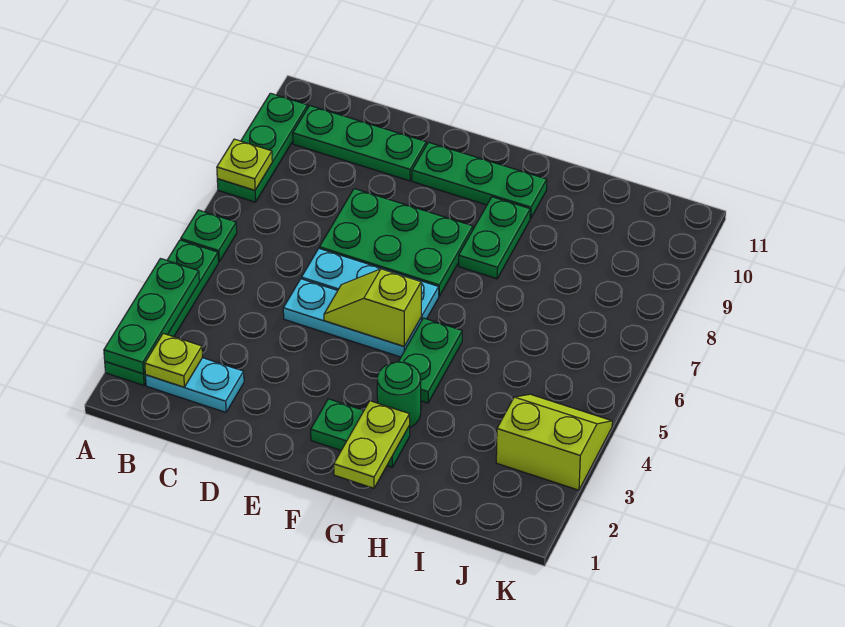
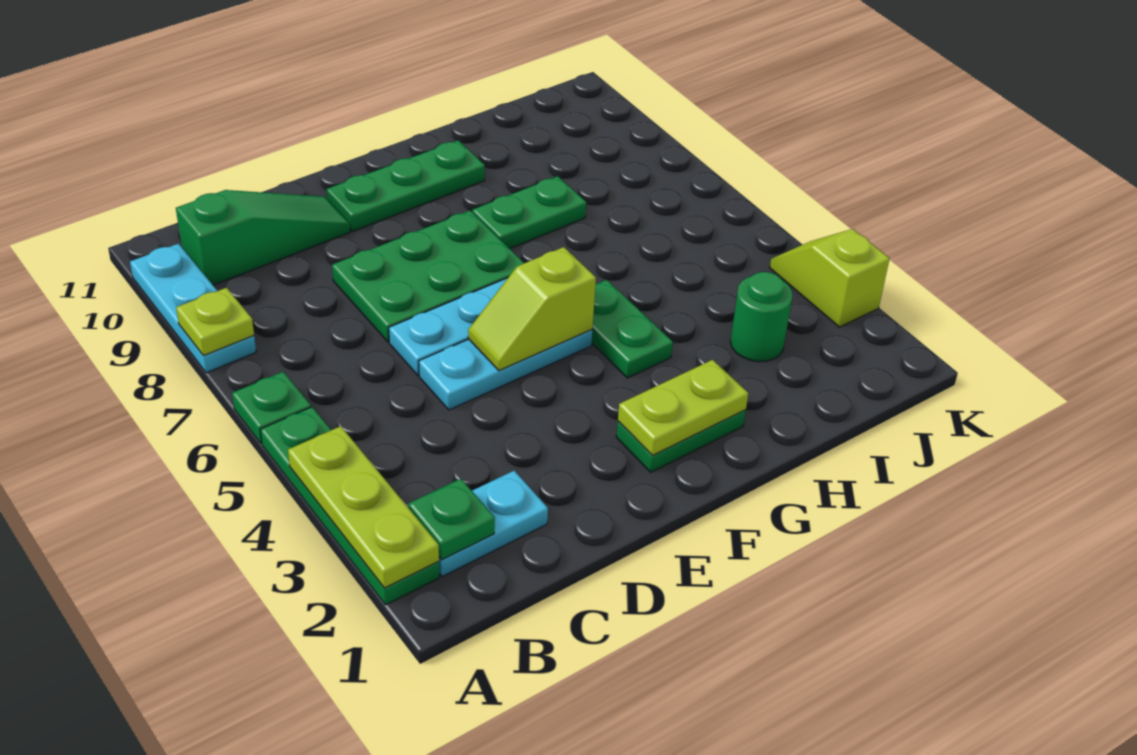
green 1x3 plate [104,259,199,374] -> lime 1x3 plate [288,426,439,588]
green 1x3 plate [217,93,308,202] -> cyan 1x3 plate [130,244,256,373]
lime 1x1 plate [145,333,202,387] -> green 1x1 plate [408,479,495,560]
green 1x3 plate [293,106,426,181] -> green 1x3 slope [176,190,350,285]
lime 1x2 plate [334,401,410,488] -> lime 1x2 plate turned to [618,360,748,455]
green 1x1 round brick [377,362,421,427] -> green 1x1 round brick moved to [730,272,793,362]
green 1x2 plate [459,197,530,279] -> green 1x2 plate turned to [472,176,586,249]
lime 2x2 slope [496,394,612,490] -> lime 1x2 slope [770,229,890,327]

